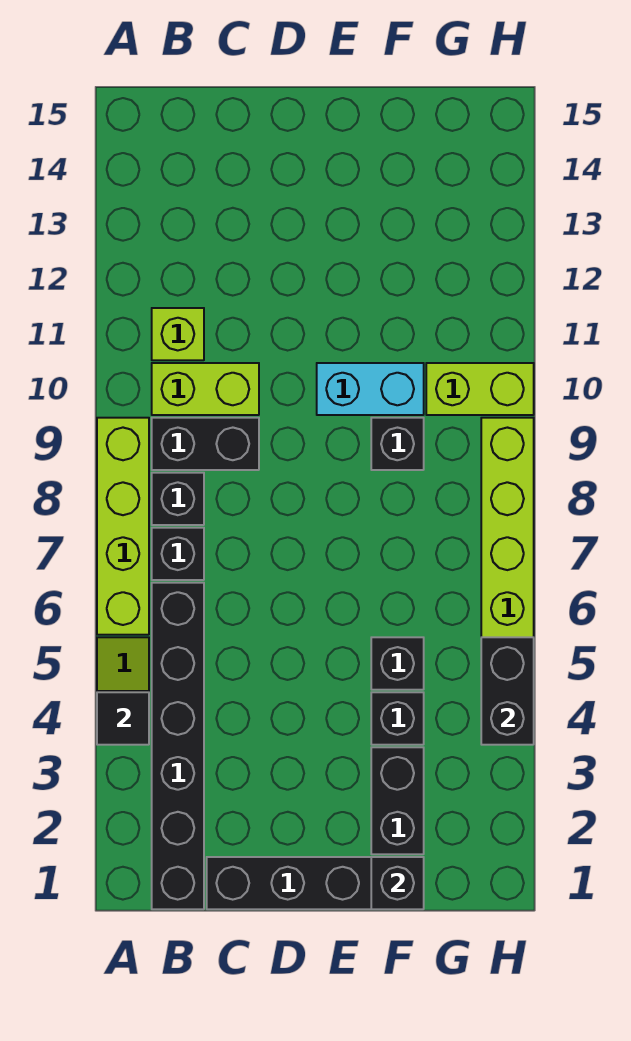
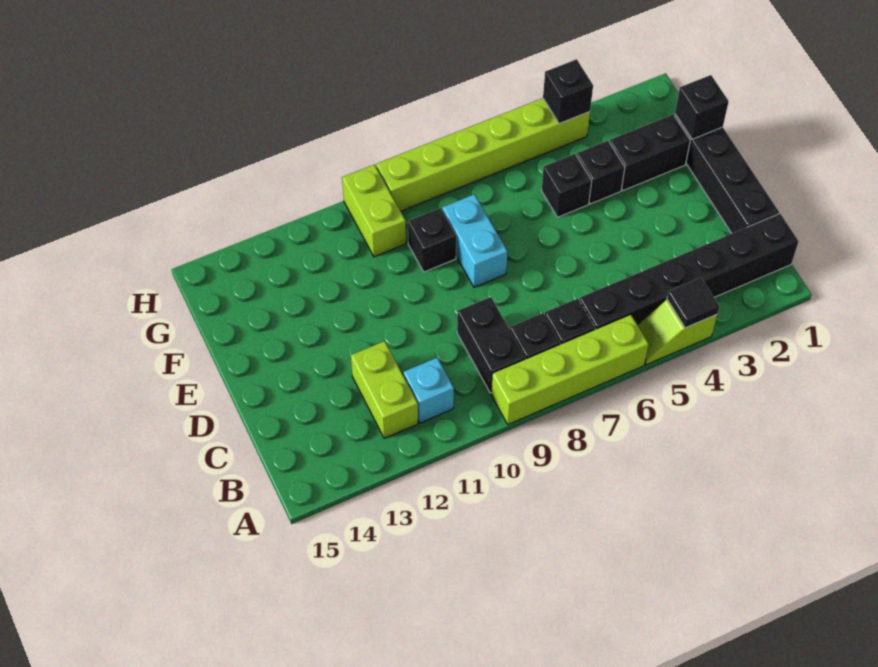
lime 1x2 brick [152,363,259,415] -> lime 1x2 brick moved to [351,341,418,438]
lime 1x1 brick [152,308,204,360] -> cyan 1x1 brick [403,358,454,423]
cyan 1x2 brick [317,363,424,415] -> cyan 1x2 brick moved to [442,194,508,287]
black 1x2 brick [481,637,534,745] -> black 1x1 brick [543,59,593,124]

